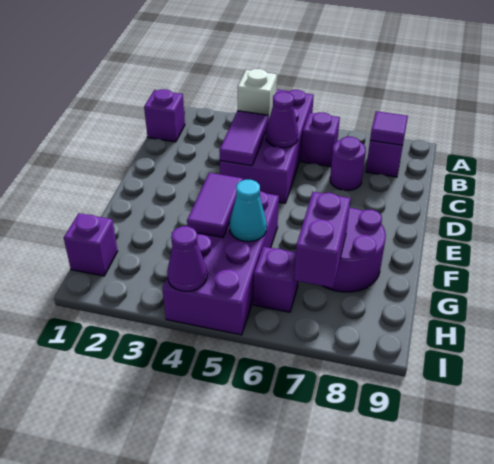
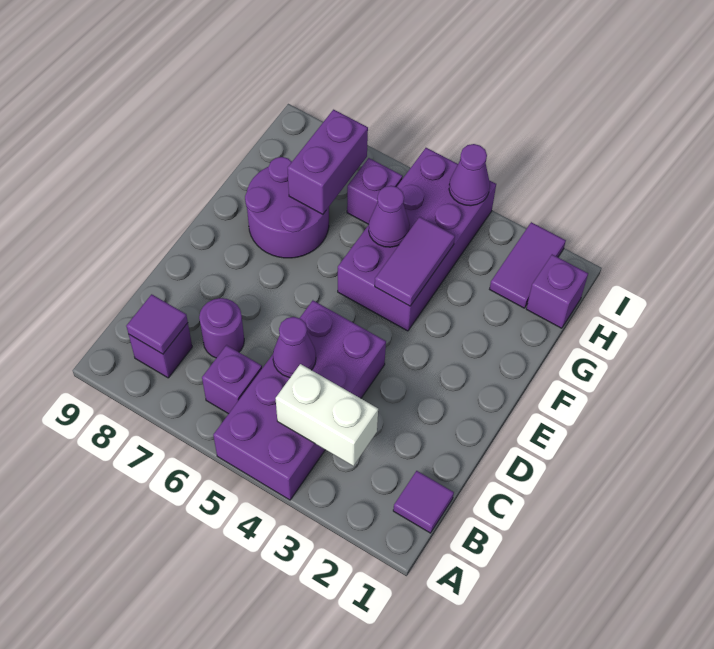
purple 1x1 brick [144,89,185,142] -> purple 1x1 tile [393,471,454,533]
white 1x1 brick [238,69,277,122] -> white 1x2 brick [276,364,378,466]
purple 1x2 tile [219,111,268,166] -> purple 1x2 tile moved to [490,222,566,308]
cyan 1x1 cone [230,180,267,242] -> purple 1x1 cone [369,186,410,247]

